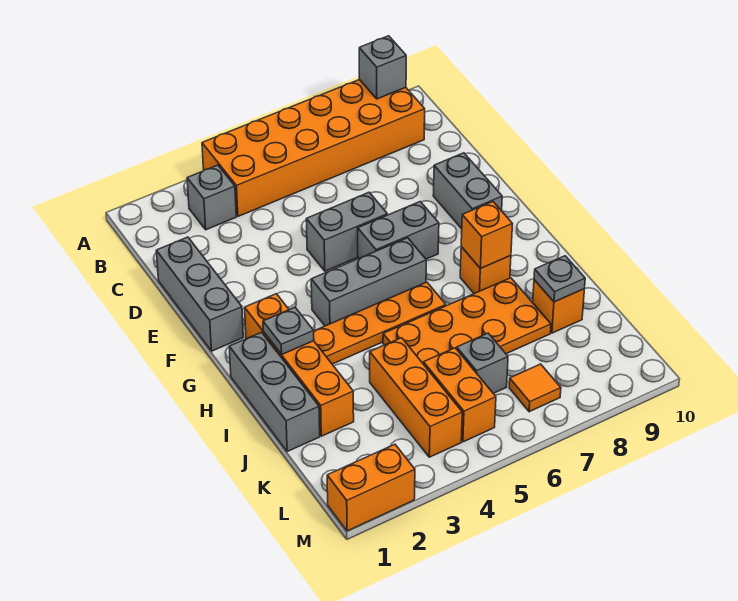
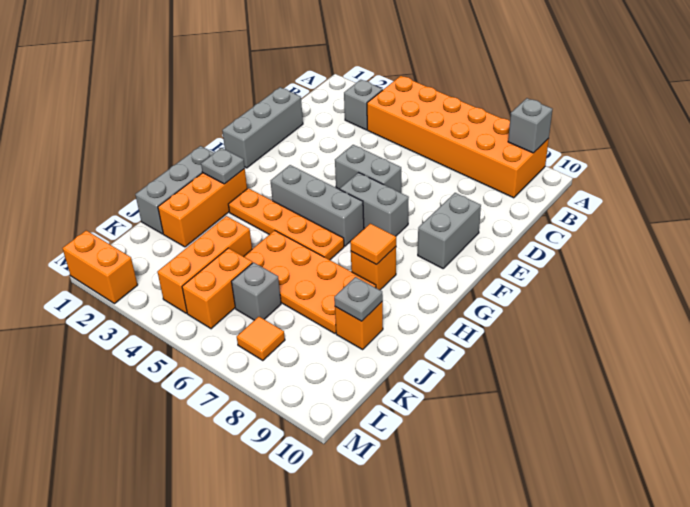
orange 1x4 brick [245,294,354,436] -> orange 1x3 brick [158,169,247,247]
orange 1x1 brick [461,202,513,268] -> orange 1x1 tile [350,224,396,265]

